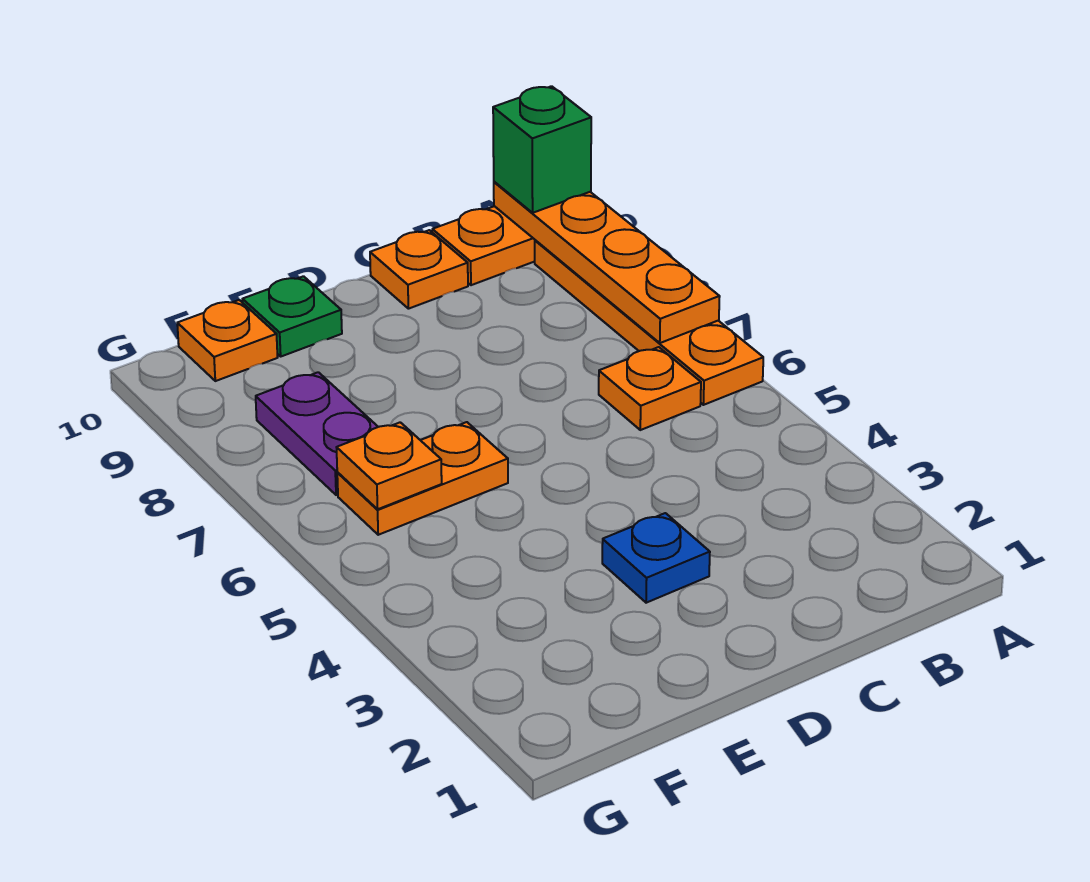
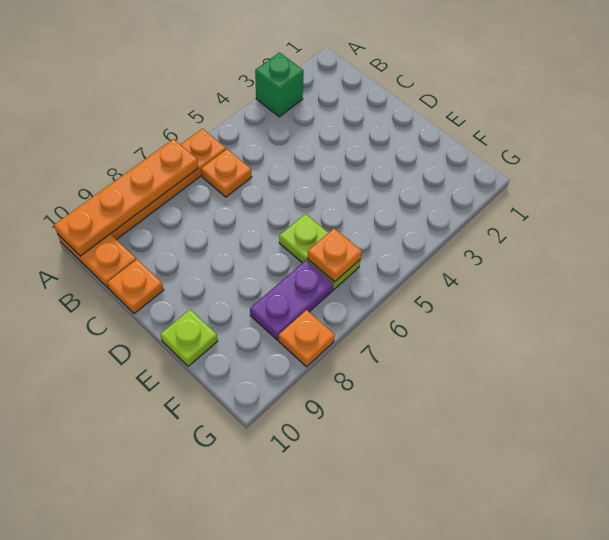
green 1x1 brick [493,86,591,213] -> green 1x1 brick moved to [255,53,304,117]
blue 1x1 plate [602,513,710,603] -> none
orange 1x2 plate [337,422,508,535] -> lime 1x2 plate [279,214,360,290]
green 1x1 plate [242,276,342,356] -> lime 1x1 plate [160,310,218,366]
orange 1x1 plate [177,300,278,381] -> orange 1x1 plate moved to [279,310,335,367]

